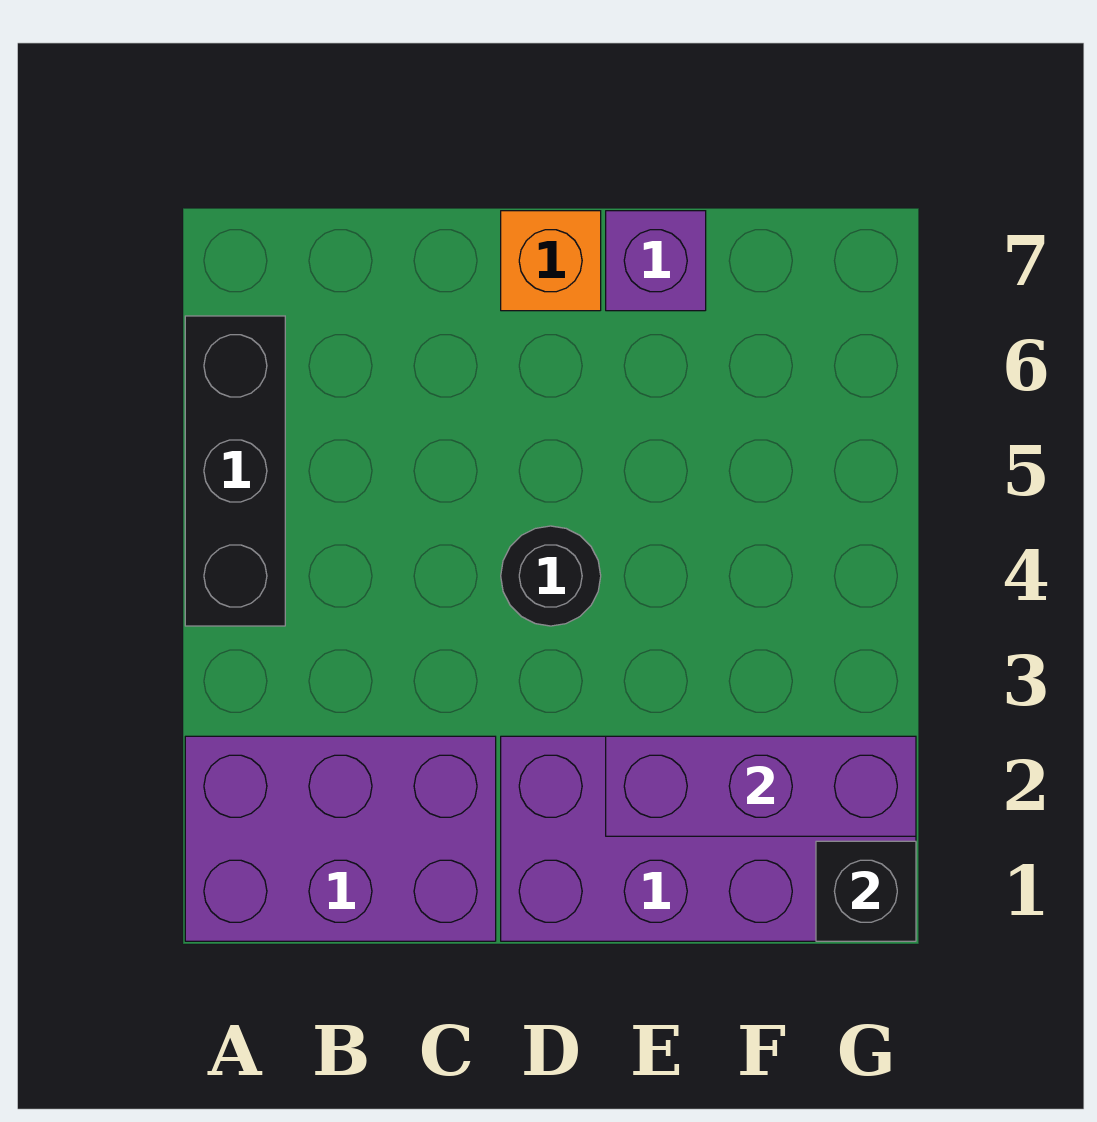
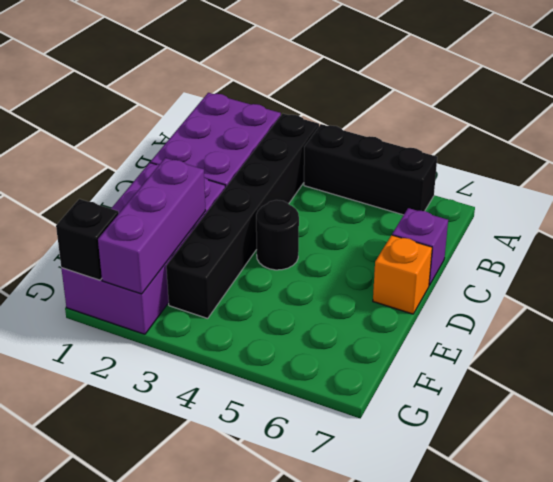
none -> black 1x6 brick [166,114,319,318]
purple 1x1 brick [606,211,706,311] -> purple 1x1 brick moved to [392,208,448,285]

